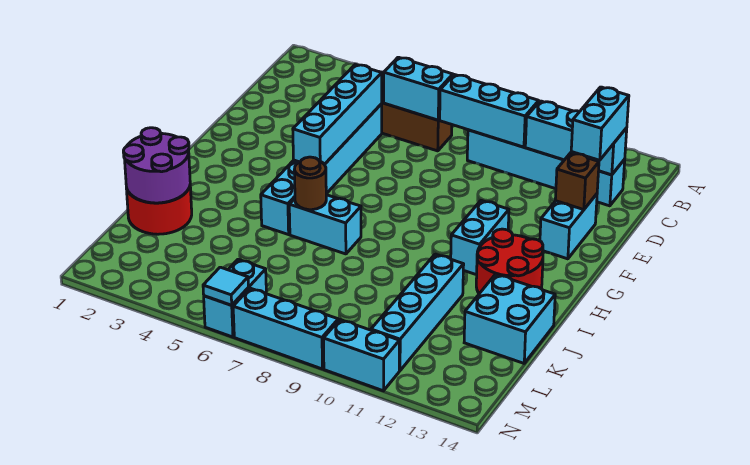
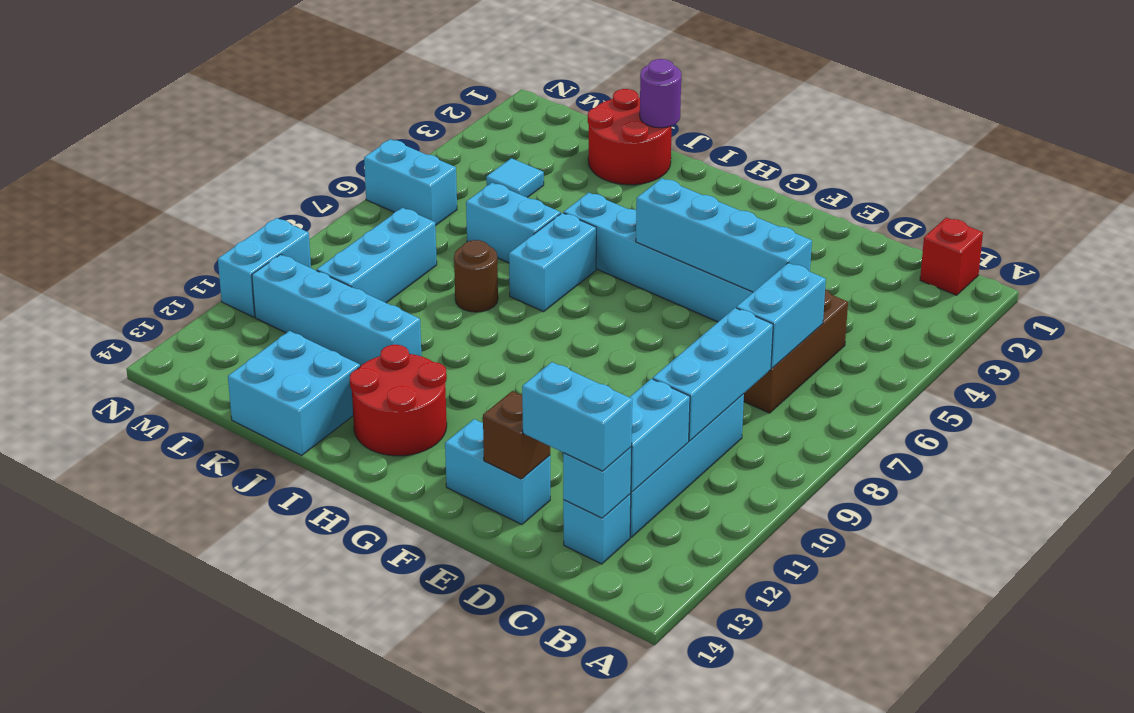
none -> red 1x1 brick [920,218,983,295]
cyan 1x2 brick [451,200,509,275] -> cyan 1x2 brick moved to [466,183,561,263]
brown 1x1 round brick [294,157,326,210] -> brown 1x1 round brick moved to [454,240,498,312]
purple 2x2 round brick [123,128,190,203] -> purple 1x1 round brick [640,59,681,128]
cyan 1x1 tile [203,267,248,305] -> cyan 1x1 tile moved to [486,158,544,198]
cyan 1x3 brick [233,288,338,369] -> cyan 1x3 brick moved to [317,208,437,303]

